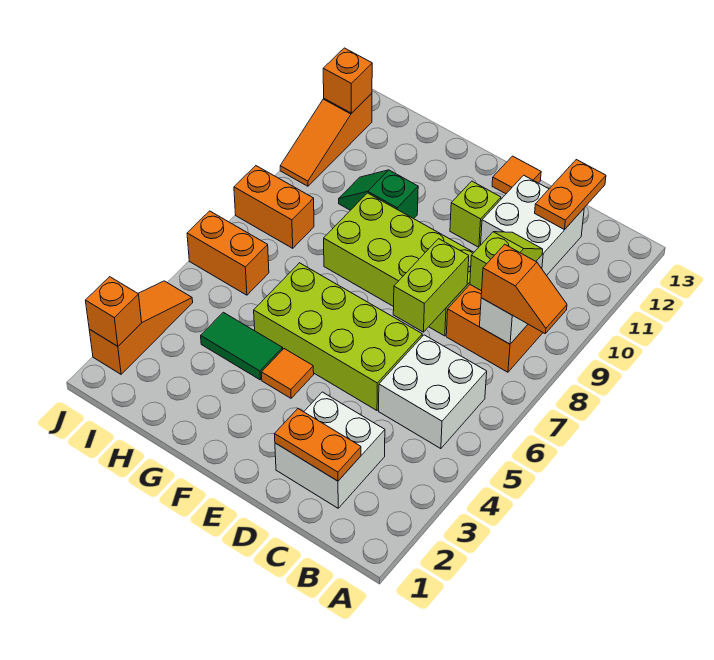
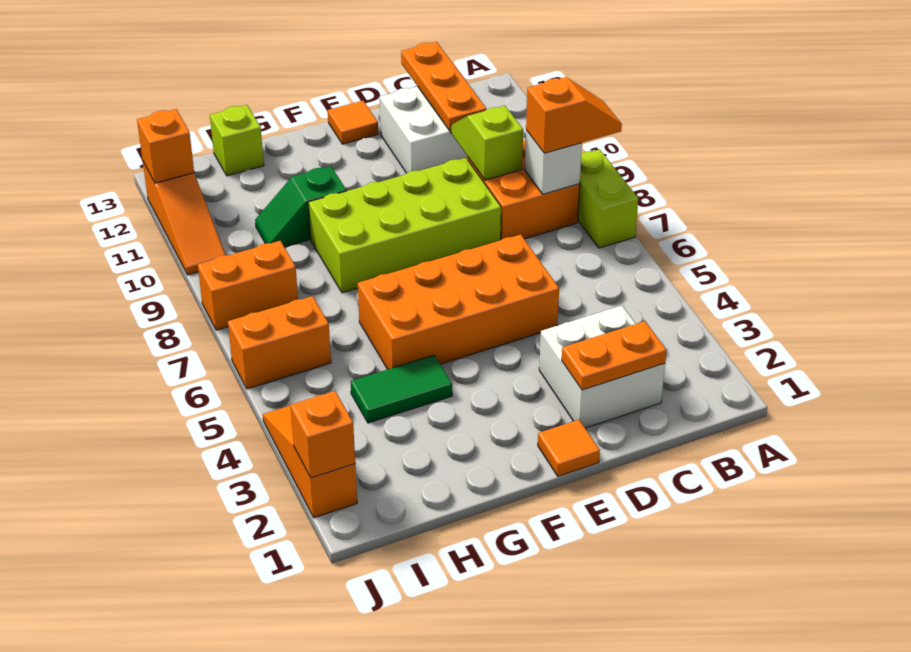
white 2x2 brick [379,335,487,449] -> none
orange 1x2 plate [535,160,606,230] -> orange 1x3 plate [401,42,486,131]
lime 2x4 brick [254,263,422,410] -> orange 2x4 brick [358,235,559,369]
lime 1x2 brick [393,239,469,332] -> lime 1x2 brick moved to [578,149,638,248]
lime 1x1 brick [450,181,501,247] -> lime 1x1 brick moved to [210,105,264,176]
orange 1x1 tile [261,349,314,398] -> orange 1x1 tile moved to [538,420,600,476]

